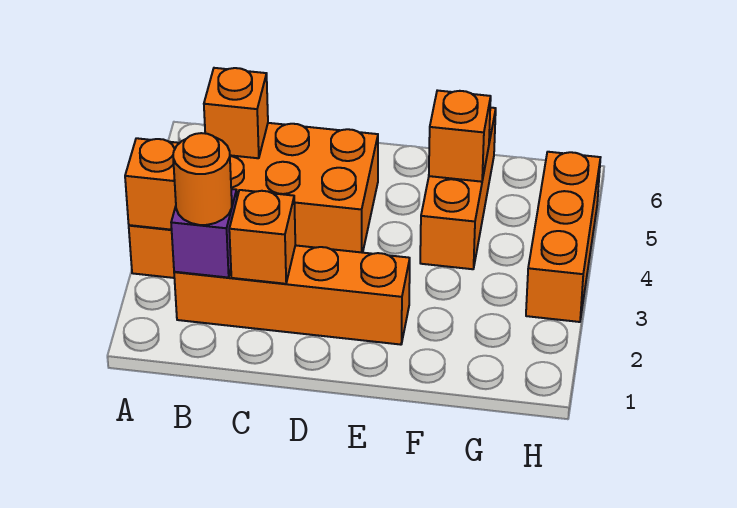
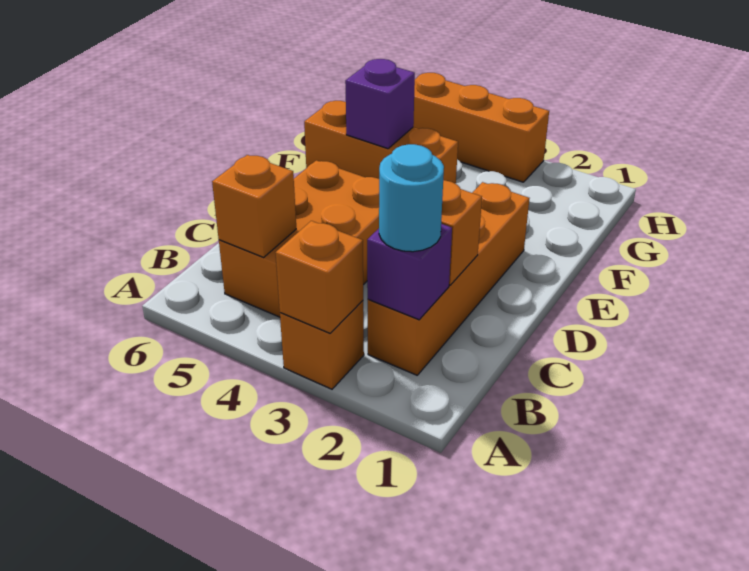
orange 1x1 round brick [173,133,232,225] -> cyan 1x1 round brick [379,144,444,252]
orange 1x1 brick [429,90,491,182] -> purple 1x1 brick [345,59,415,149]

